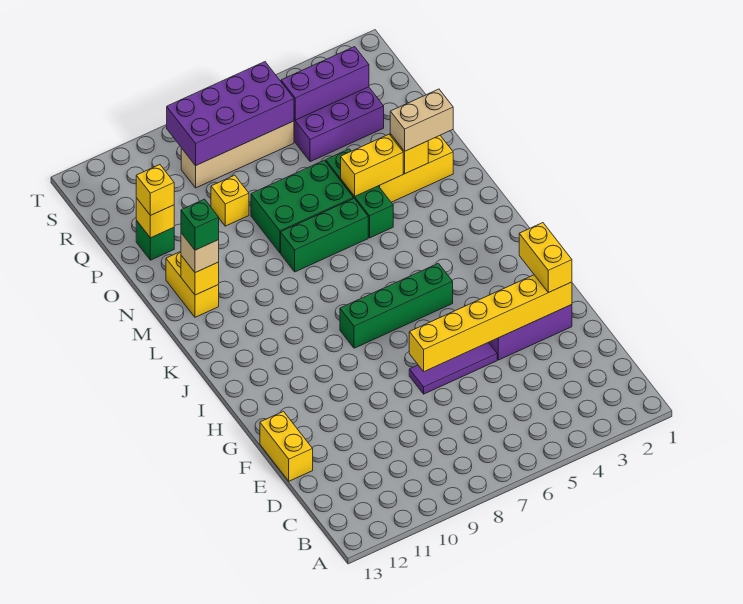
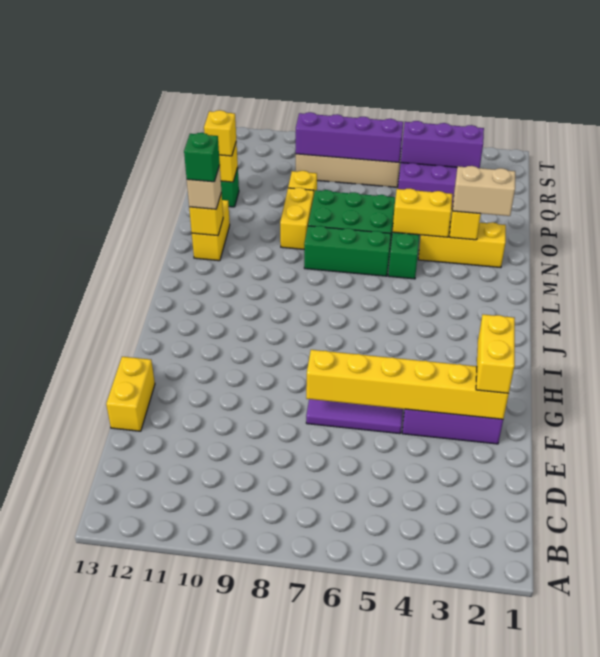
green 1x4 brick [340,263,453,348] -> none
none -> yellow 1x2 brick [280,188,314,249]
purple 2x4 brick [167,62,294,166] -> purple 1x4 brick [296,112,403,162]

